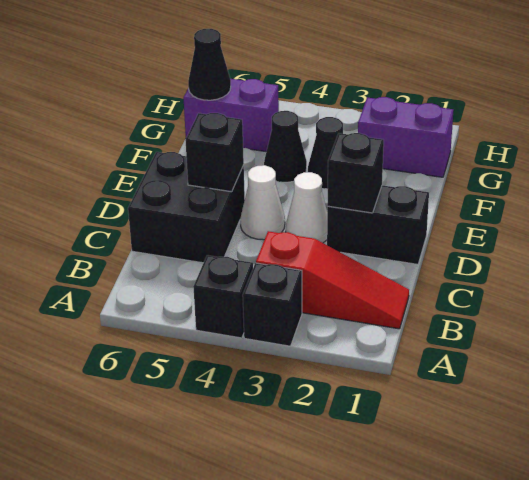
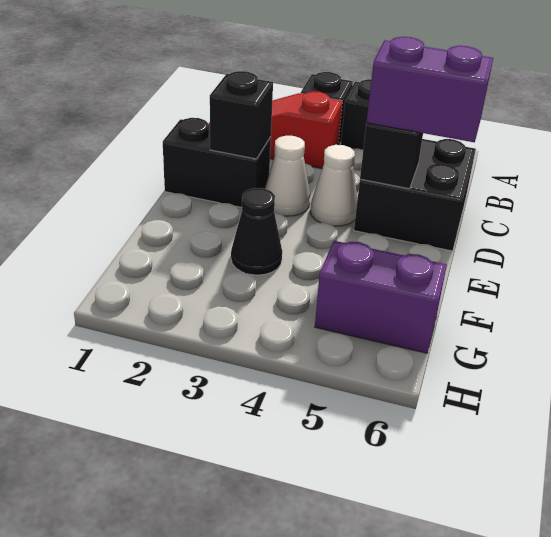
black 1x1 cone [264,111,307,182] -> none
purple 1x2 brick [358,97,453,177] -> purple 1x2 brick moved to [366,37,493,142]
black 1x1 cone [188,29,231,100] -> none

